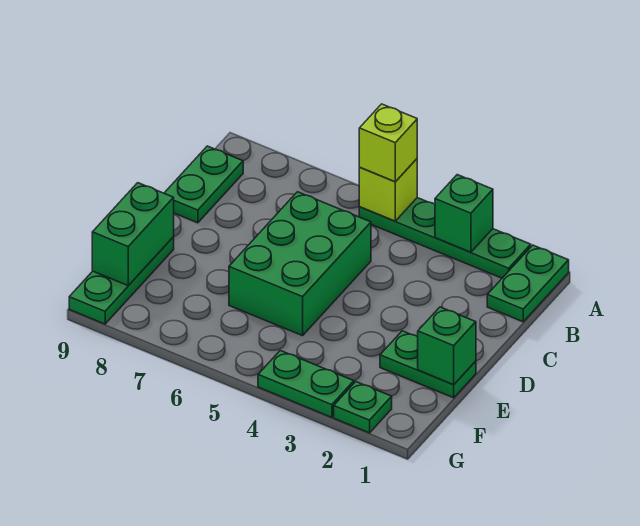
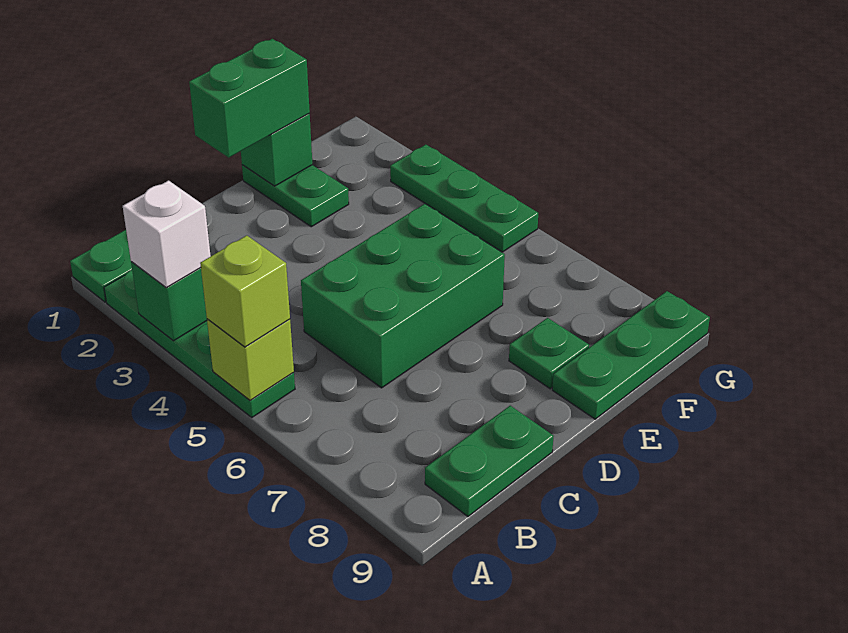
none -> white 1x1 brick [123,181,211,288]
green 1x2 brick [92,183,174,286] -> green 1x2 brick moved to [189,39,310,158]
green 1x1 plate [334,382,392,433] -> green 1x1 plate moved to [509,318,589,389]
green 1x2 plate [258,350,354,417] -> green 1x3 plate [390,145,538,252]

